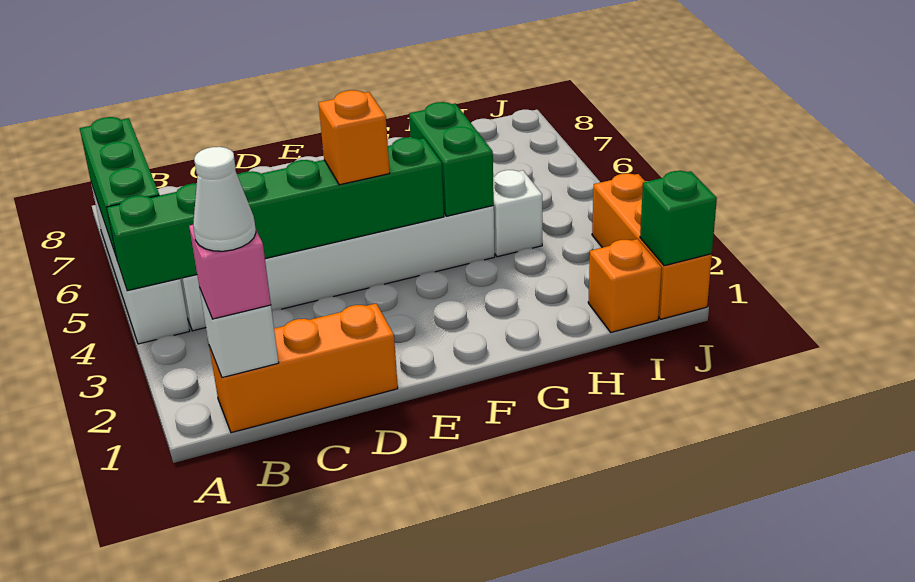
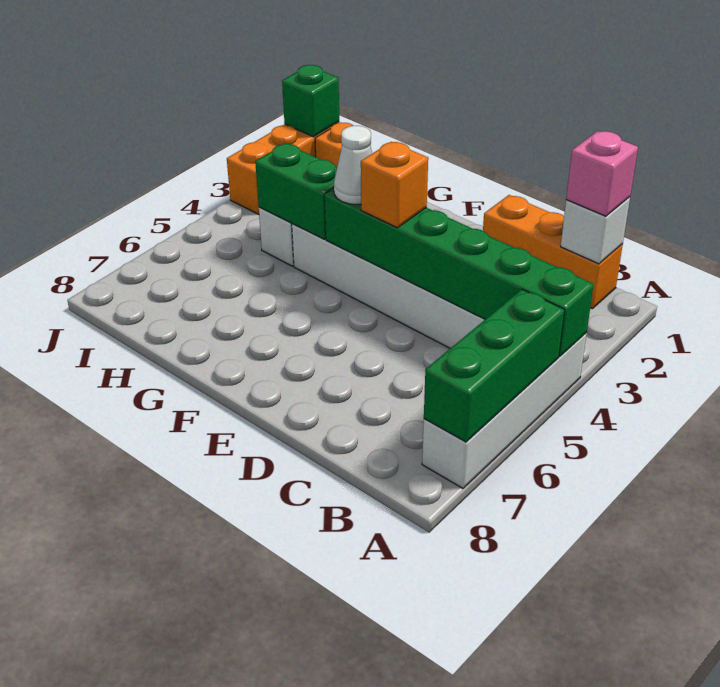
white 1x1 cone [193,147,256,251] -> white 1x1 cone moved to [334,126,372,205]
green 1x2 brick [409,102,494,216] -> green 1x2 brick turned to [255,143,337,239]

